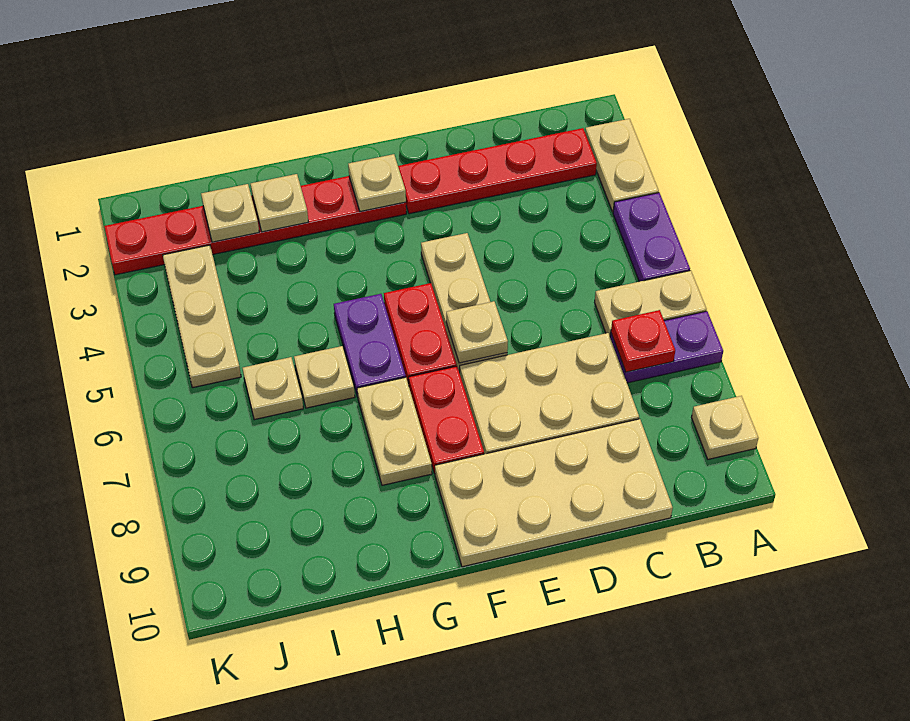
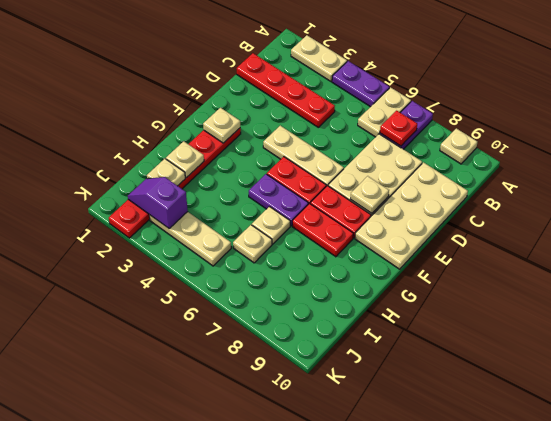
red 1x4 plate [398,128,597,214] -> red 1x4 plate turned to [237,53,335,127]
tan 1x1 plate [446,301,508,363] -> tan 1x1 plate moved to [351,176,389,213]
tan 1x2 plate [357,377,432,485] -> red 1x2 plate [292,203,353,257]
none -> purple 1x2 slope [128,177,188,228]

